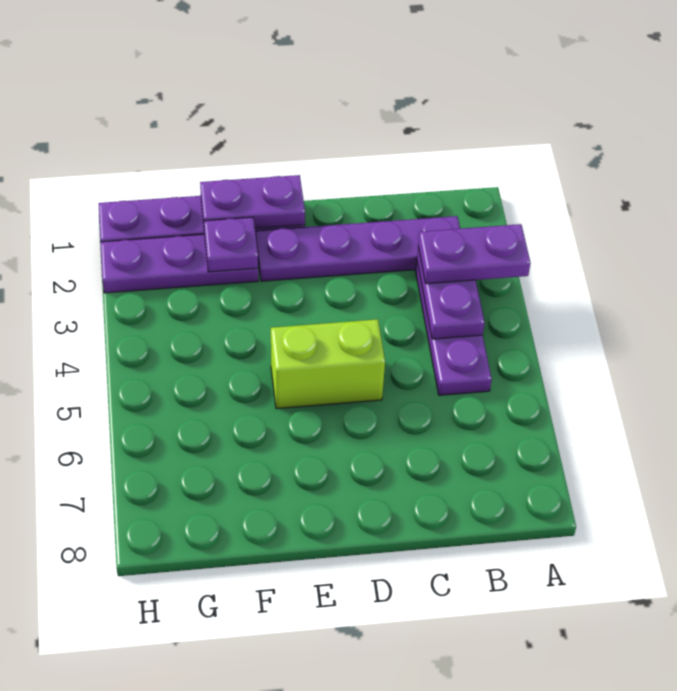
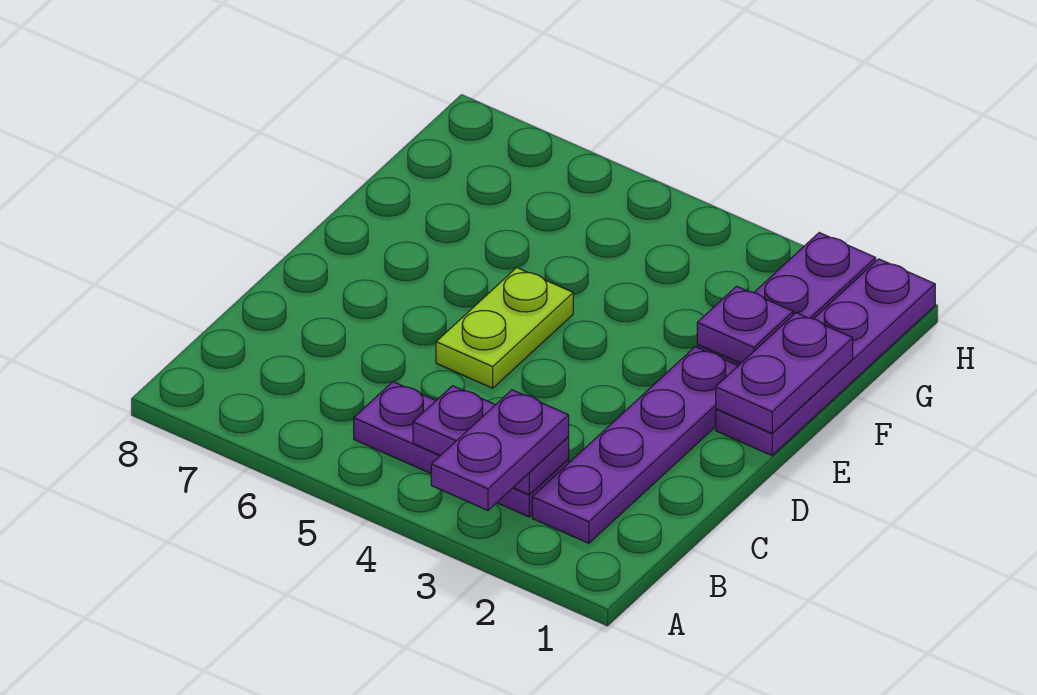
lime 1x2 brick [271,319,385,409] -> lime 1x2 plate [436,268,573,388]

